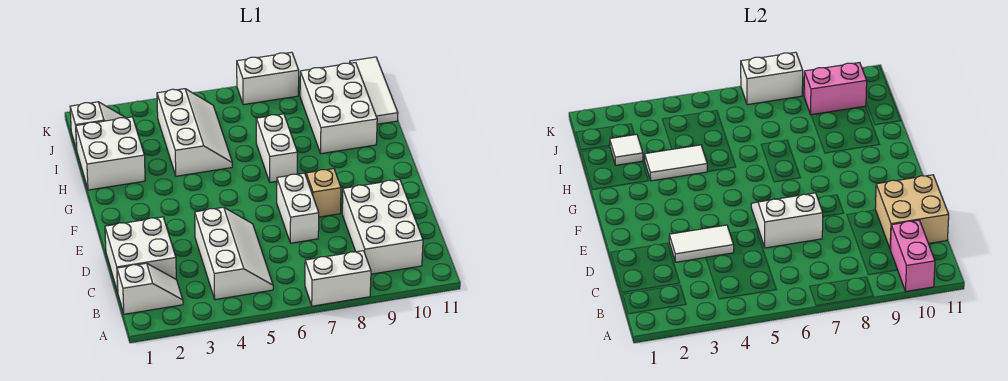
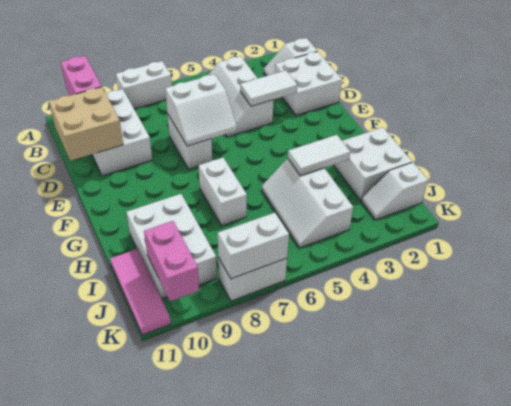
tan 1x1 brick [306,169,341,217] -> none
white 1x1 tile [610,134,643,165] -> none
white 1x3 tile [350,57,398,124] -> pink 1x3 tile [110,249,171,335]
pink 1x2 brick [804,63,867,115] -> pink 1x2 brick turned to [144,221,199,301]

